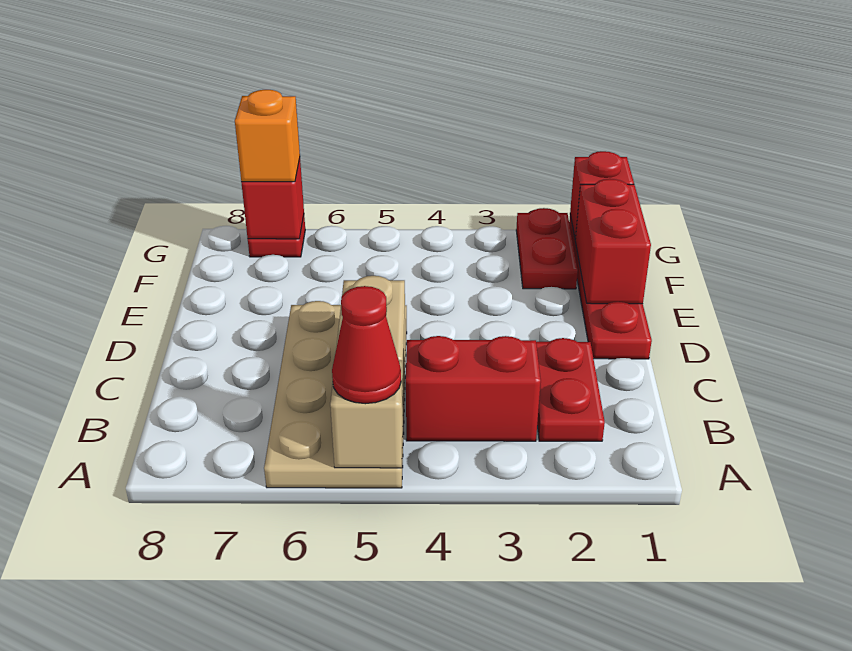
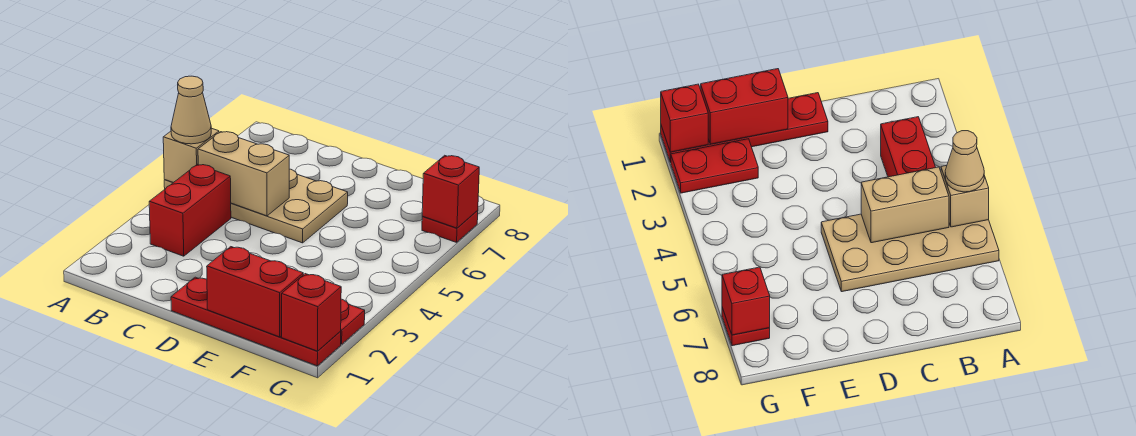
red 1x1 cone [332,286,401,404] -> tan 1x1 cone [171,76,211,144]
red 1x2 plate [536,338,605,441] -> none
orange 1x1 brick [235,90,300,182] -> none

